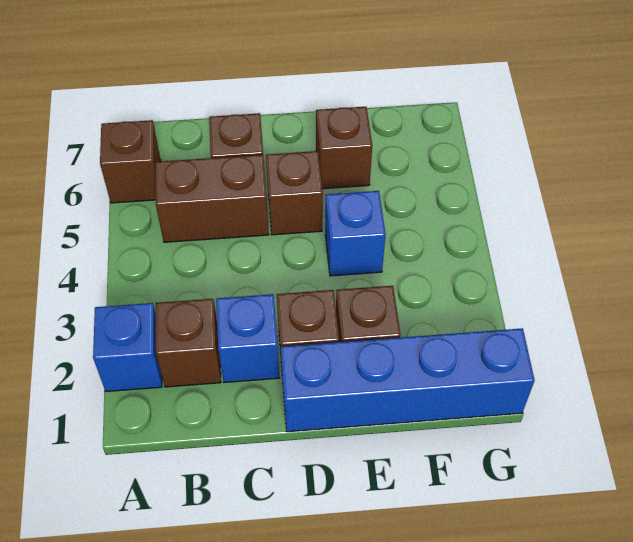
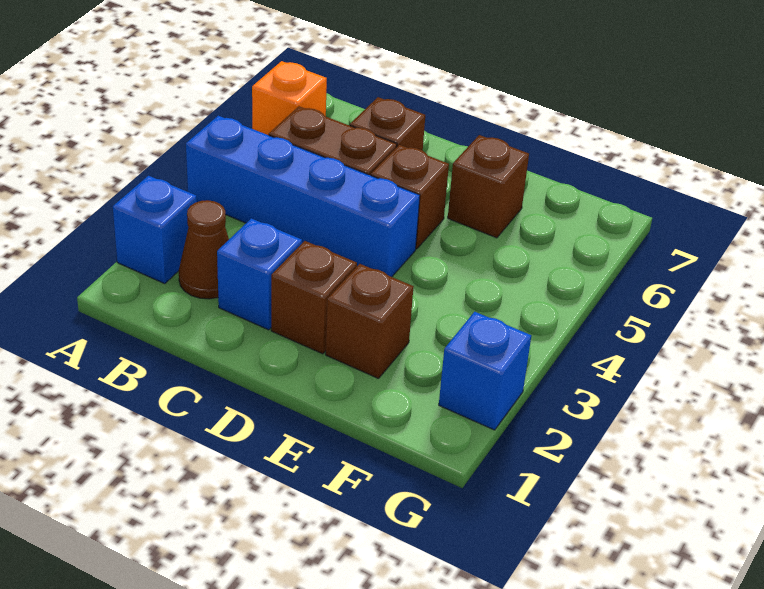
brown 1x1 brick [100,120,161,203] -> orange 1x1 brick [252,61,327,135]
brown 1x1 brick [156,299,221,387] -> brown 1x1 cone [179,200,229,299]
blue 1x4 brick [281,328,535,432] -> blue 1x4 brick moved to [186,116,420,277]
blue 1x1 brick [325,191,386,276] -> blue 1x1 brick moved to [439,312,531,430]

